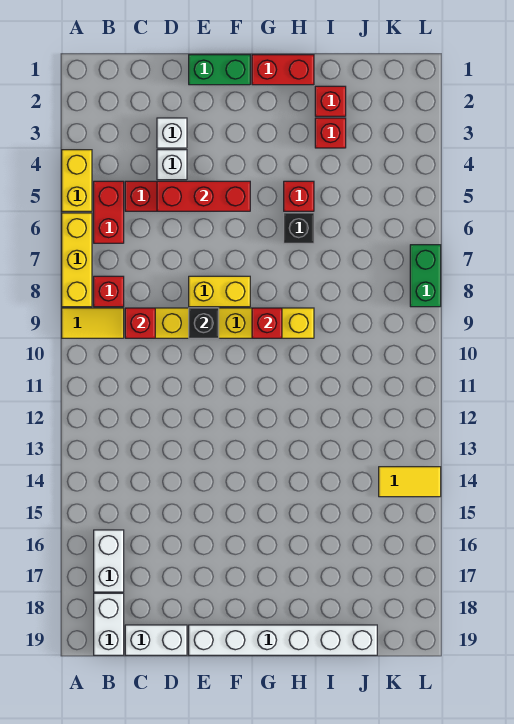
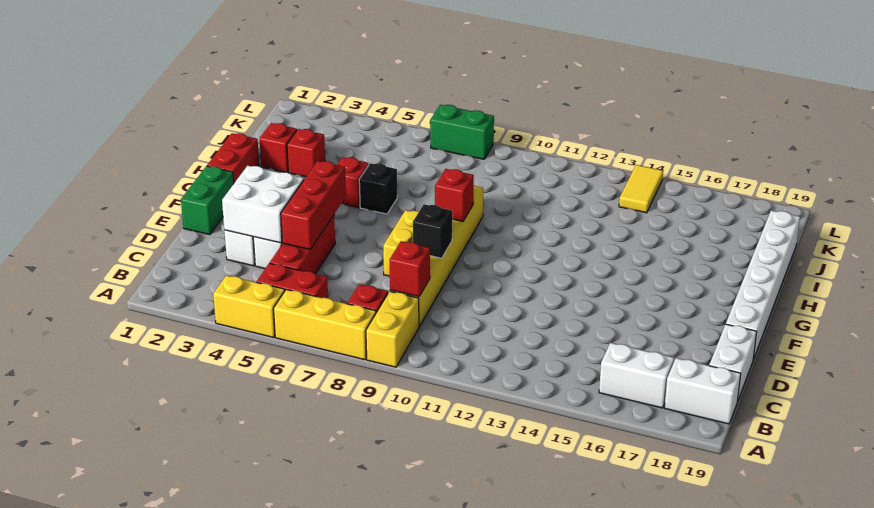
yellow 1x2 tile [62,308,124,338] -> yellow 1x2 brick [366,291,419,367]
none -> white 2x2 brick [222,166,304,243]

